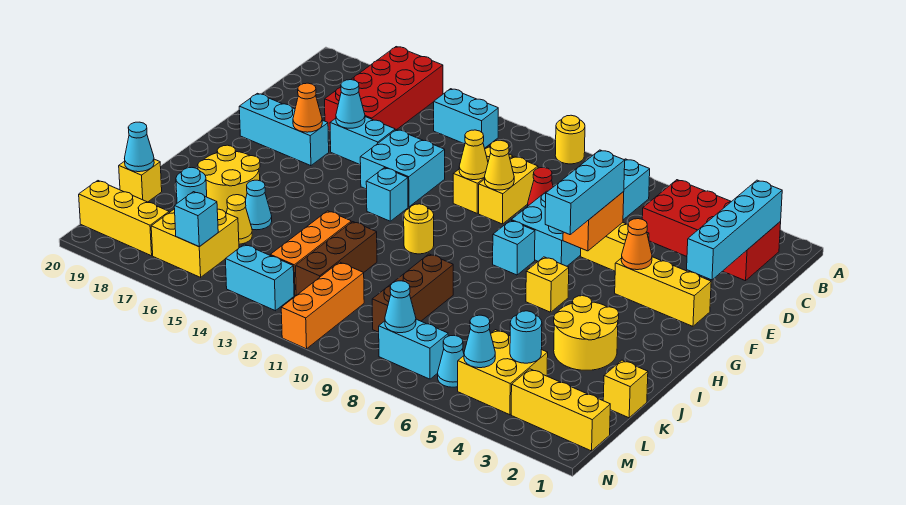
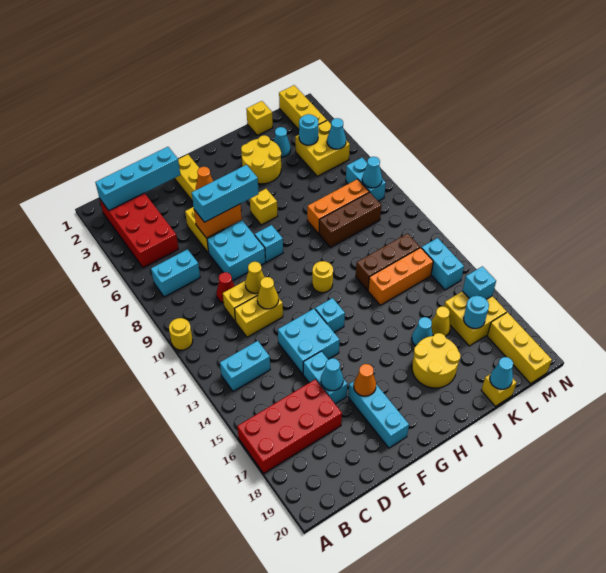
cyan 1x2 brick [434,89,498,148] -> cyan 1x2 brick turned to [220,341,270,391]
orange 1x3 brick [281,262,364,349] -> orange 1x3 brick moved to [307,179,369,234]
cyan 1x1 cone [438,336,464,387] -> cyan 1x1 cone moved to [274,127,291,157]

